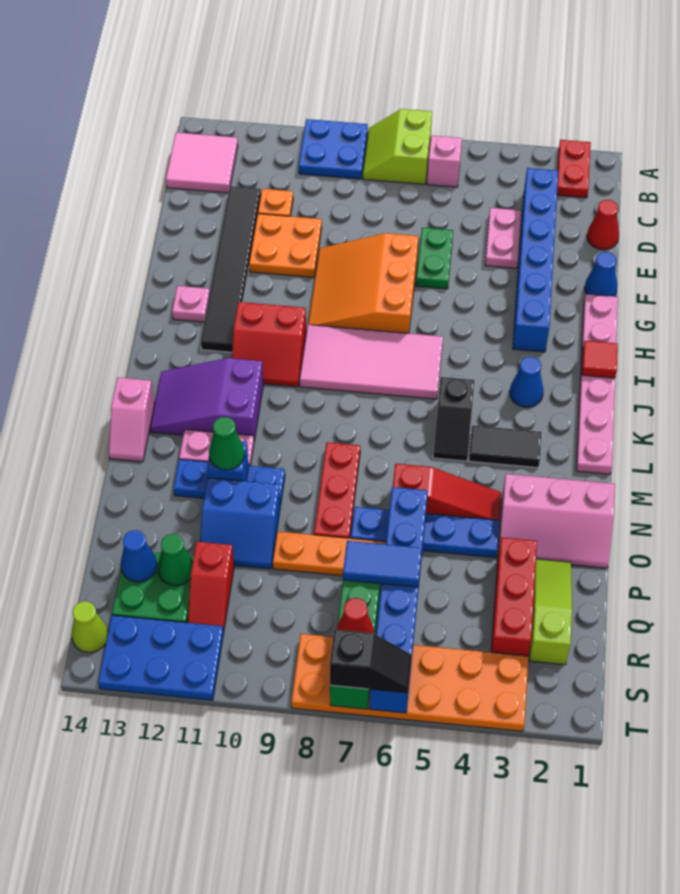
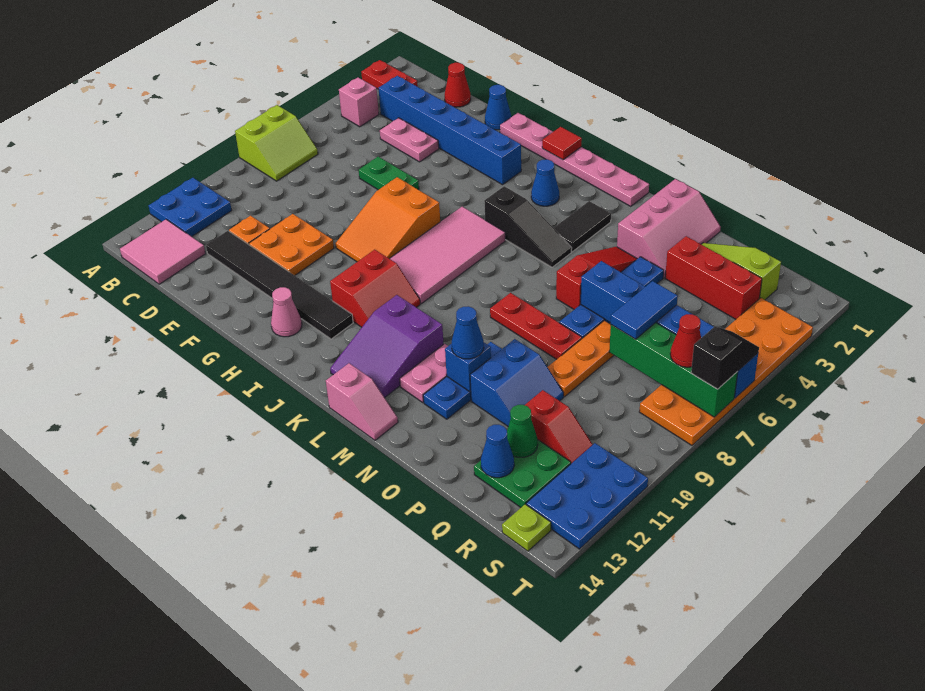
lime 2x2 slope [363,109,432,184] -> lime 2x2 slope turned to [235,105,318,181]
blue 2x2 plate [299,119,368,179] -> blue 2x2 plate moved to [149,178,232,237]
pink 1x1 brick [427,136,462,187] -> pink 1x1 brick moved to [339,78,379,127]
orange 3x3 slope [308,233,418,333] -> orange 2x3 slope [336,177,440,262]
pink 1x1 plate [172,286,210,322] -> pink 1x1 cone [271,287,302,337]
black 1x2 slope [433,377,474,461] -> black 1x3 slope [484,186,572,267]
green 1x1 cone [209,417,244,470] -> blue 1x1 cone [452,306,484,359]
lime 1x1 cone [71,601,108,652] -> lime 1x1 plate [502,504,551,551]

